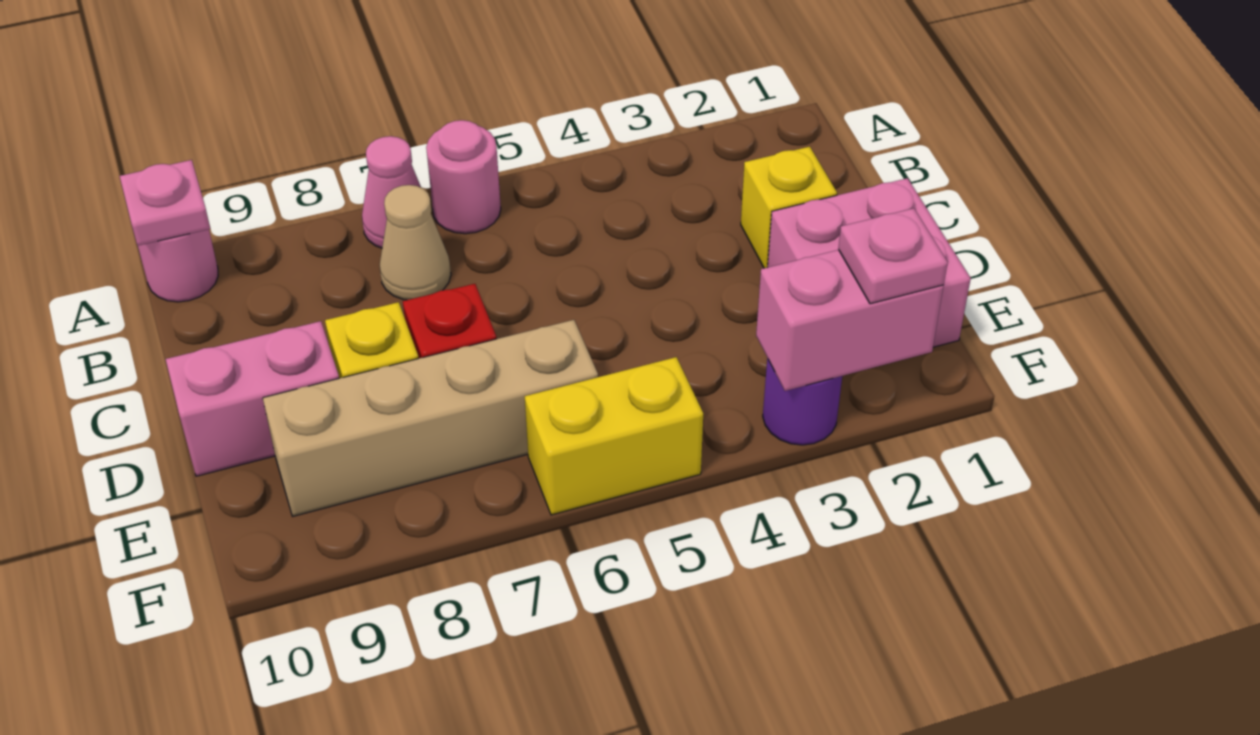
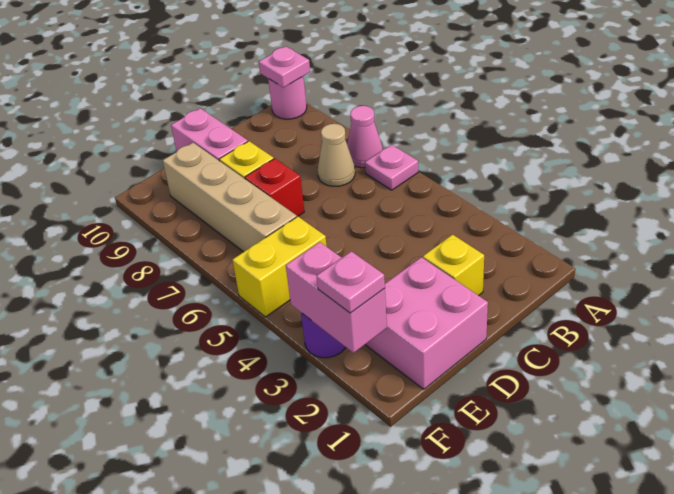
pink 1x1 round brick [426,120,501,234] -> pink 1x1 plate [365,145,418,190]
yellow 1x2 brick [525,357,703,515] -> yellow 1x2 brick turned to [233,217,327,317]

